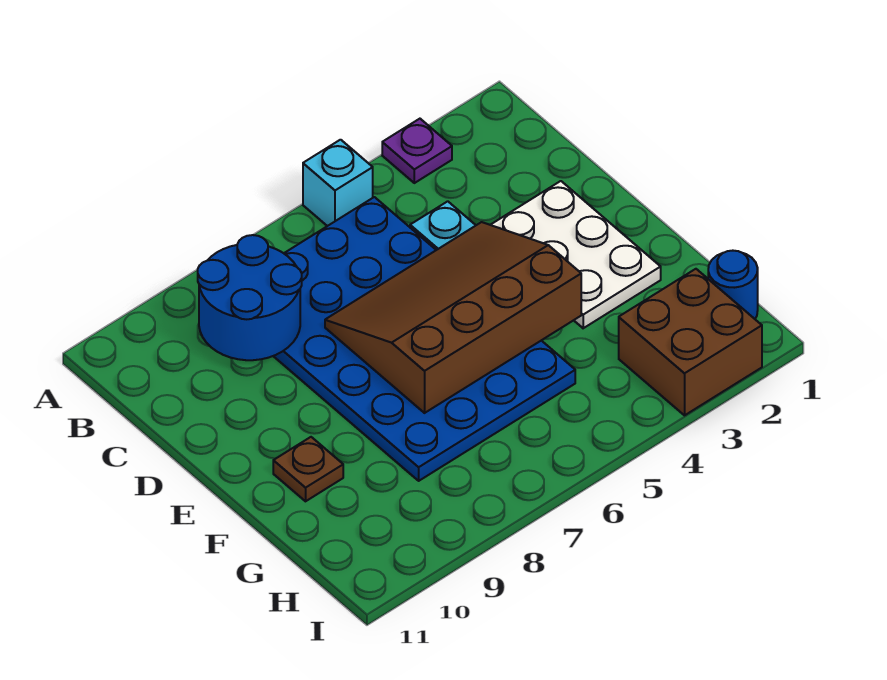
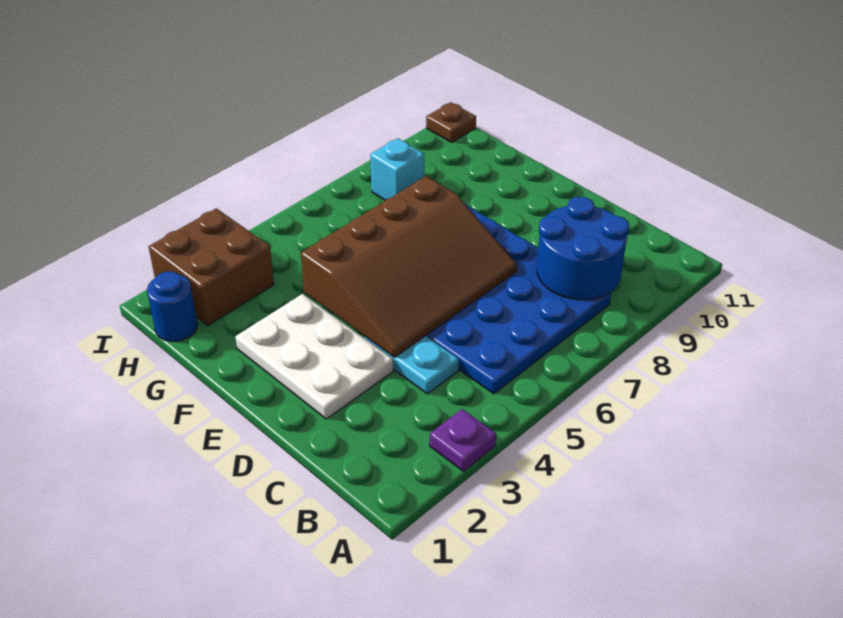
cyan 1x1 brick [303,140,373,226] -> cyan 1x1 brick moved to [370,138,424,200]
brown 1x1 plate [273,437,343,501] -> brown 1x1 plate moved to [426,102,476,142]

